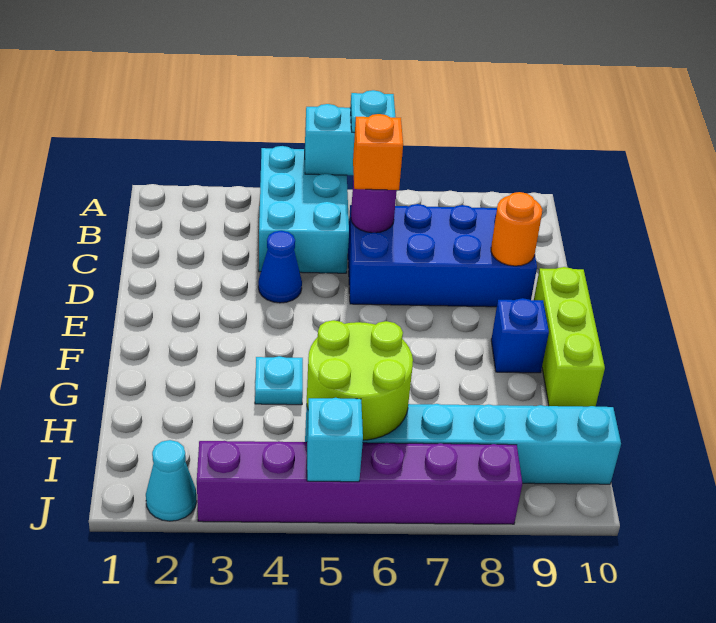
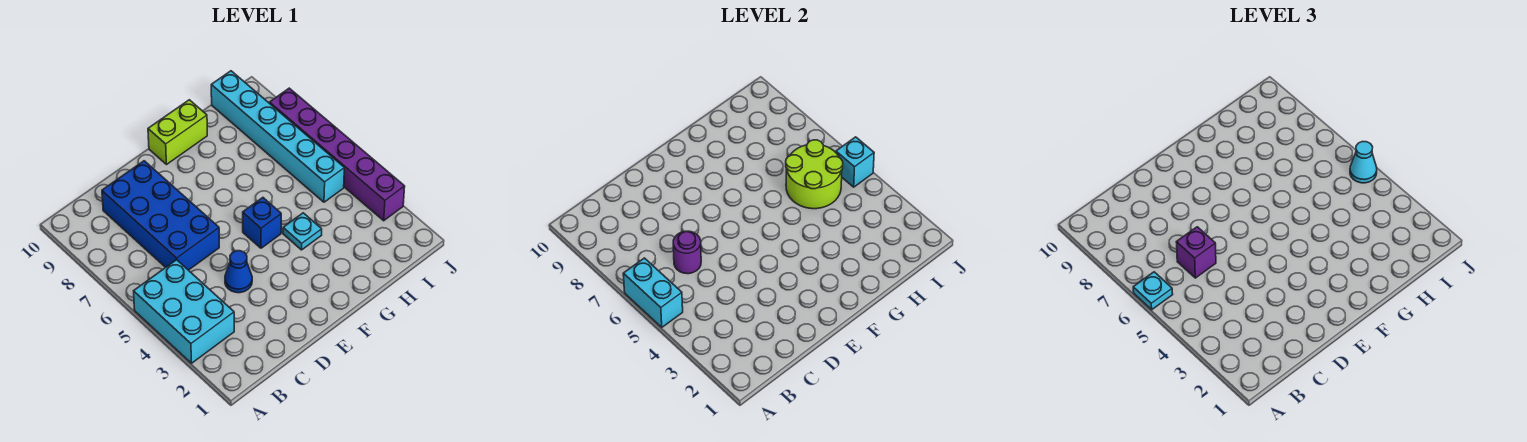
cyan 2x3 brick [259,146,349,273] -> cyan 2x3 brick turned to [134,260,234,363]
orange 1x1 brick [353,114,403,190] -> purple 1x1 brick [1176,227,1216,278]
orange 1x1 round brick [491,192,542,266] -> none
lime 1x3 brick [534,267,605,407] -> lime 1x2 brick [148,100,207,165]
blue 1x1 brick [491,298,549,373] -> blue 1x1 brick moved to [243,198,281,248]
cyan 1x1 cone [146,440,197,521] -> cyan 1x1 cone moved to [1350,141,1377,183]

